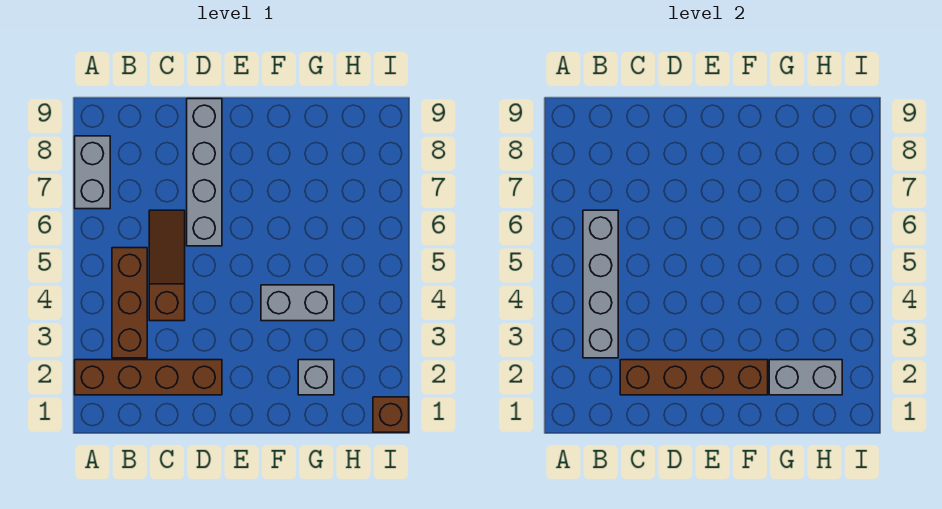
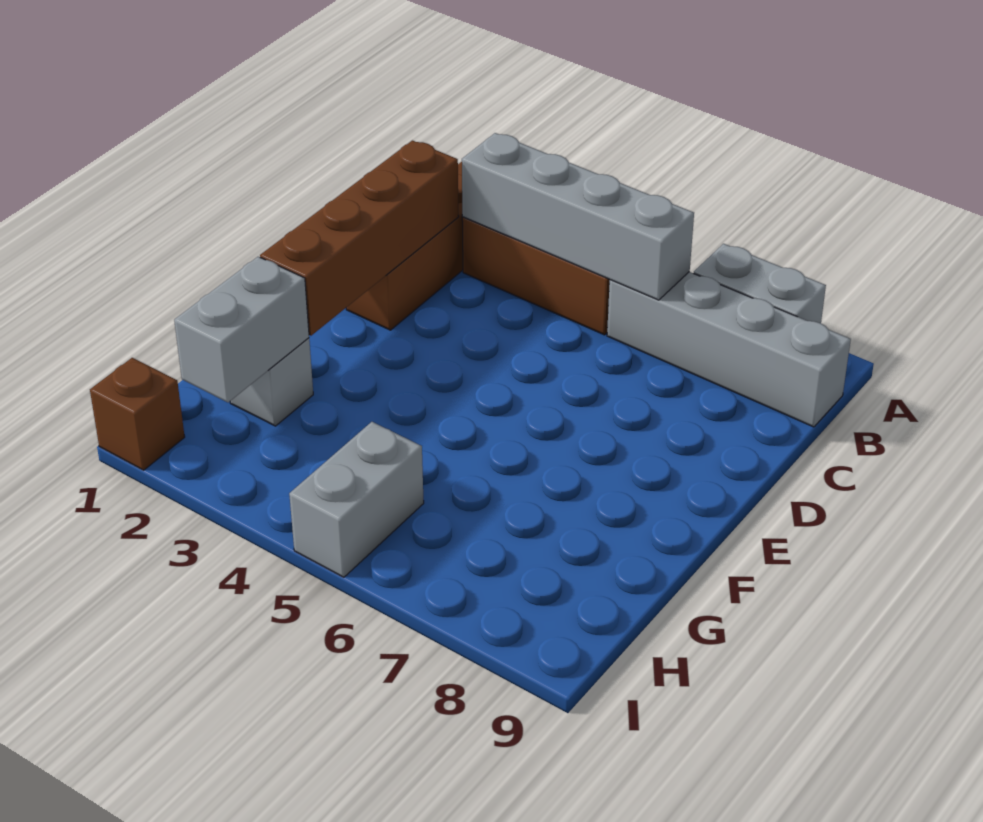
brown 1x3 slope [149,210,185,321] -> none
grey 1x4 brick [187,99,222,246] -> grey 1x4 brick moved to [607,272,851,427]
grey 1x2 brick [261,285,334,321] -> grey 1x2 brick moved to [289,422,424,577]

